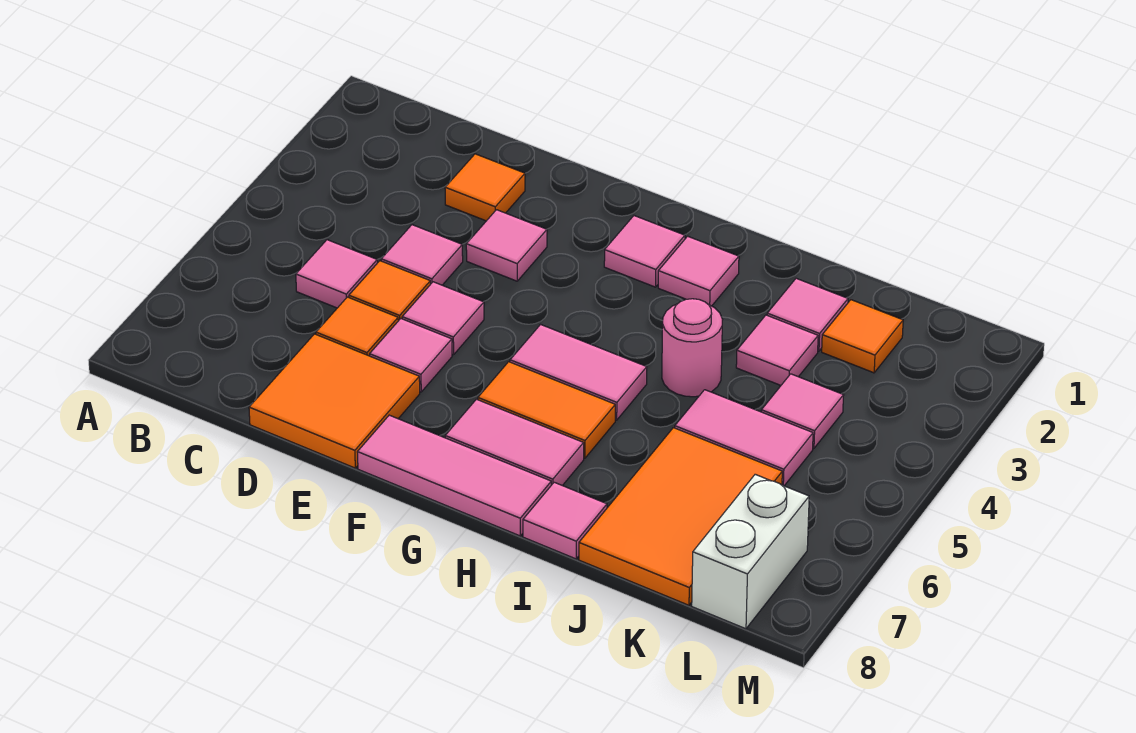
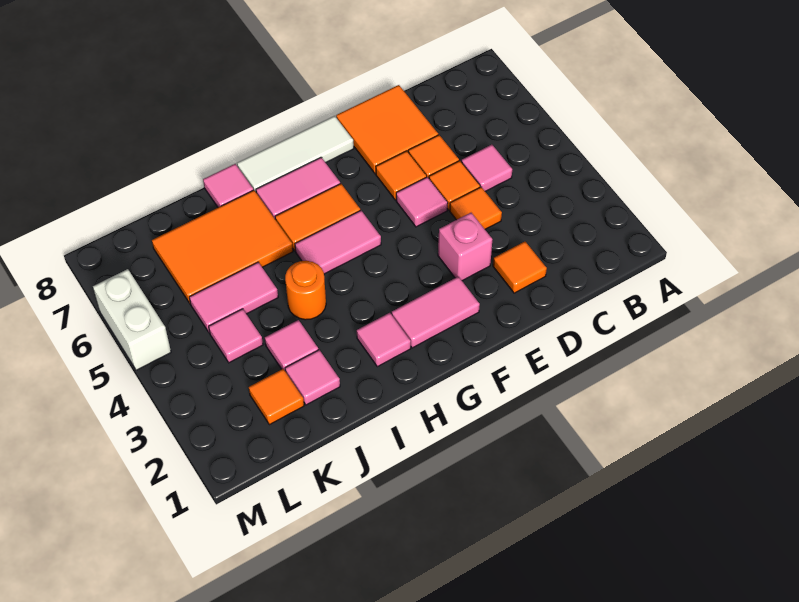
pink 1x1 tile [381,225,463,285] -> orange 1x1 tile [450,187,502,229]
pink 1x1 tile [466,210,547,281] -> pink 1x1 brick [438,213,492,281]
pink 1x1 tile [370,319,452,392] -> orange 1x1 tile [376,151,427,200]
pink 1x3 tile [358,415,551,536] -> white 1x3 tile [237,116,354,192]
pink 1x1 tile [604,216,685,287] -> pink 1x2 tile [392,277,480,348]
pink 1x1 round brick [662,299,723,397] -> orange 1x1 round brick [285,261,326,320]
orange 2x3 tile [579,428,782,605] -> orange 2x3 tile turned to [152,190,293,303]
white 1x2 brick [692,474,809,629] -> white 1x2 brick moved to [93,269,171,370]

